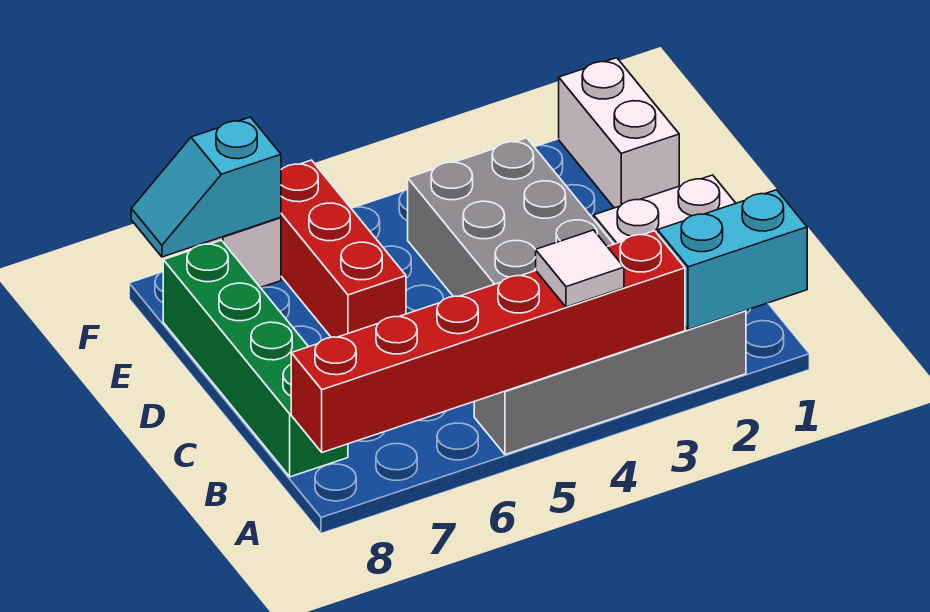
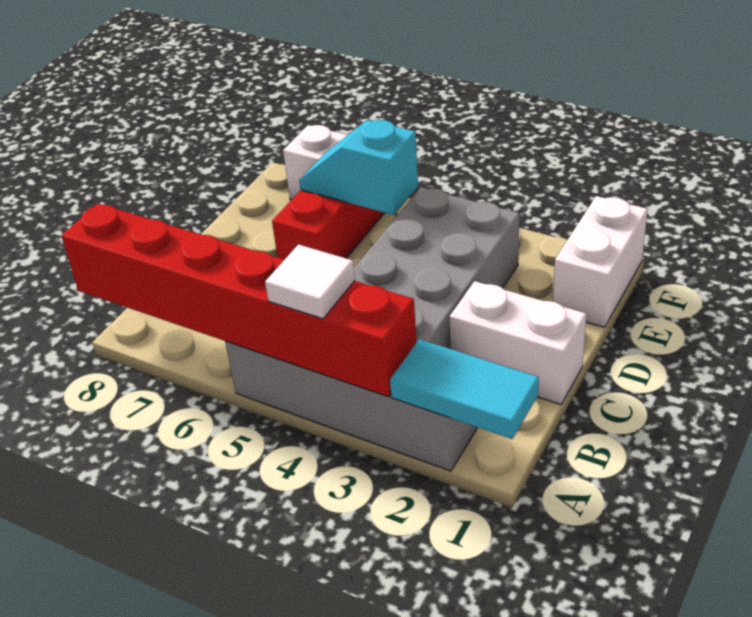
cyan 1x2 brick [658,190,807,330] -> cyan 1x2 tile [390,339,539,439]
green 1x4 brick [163,240,348,477] -> none
cyan 1x2 slope [131,117,281,257] -> cyan 1x2 slope moved to [299,120,418,215]

